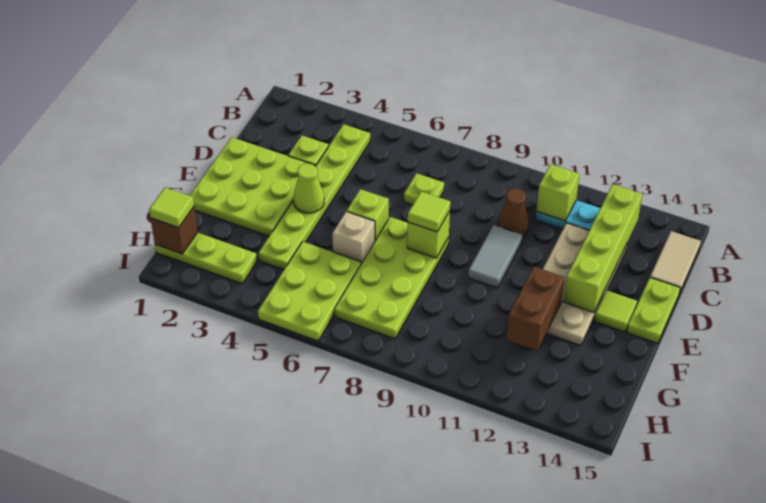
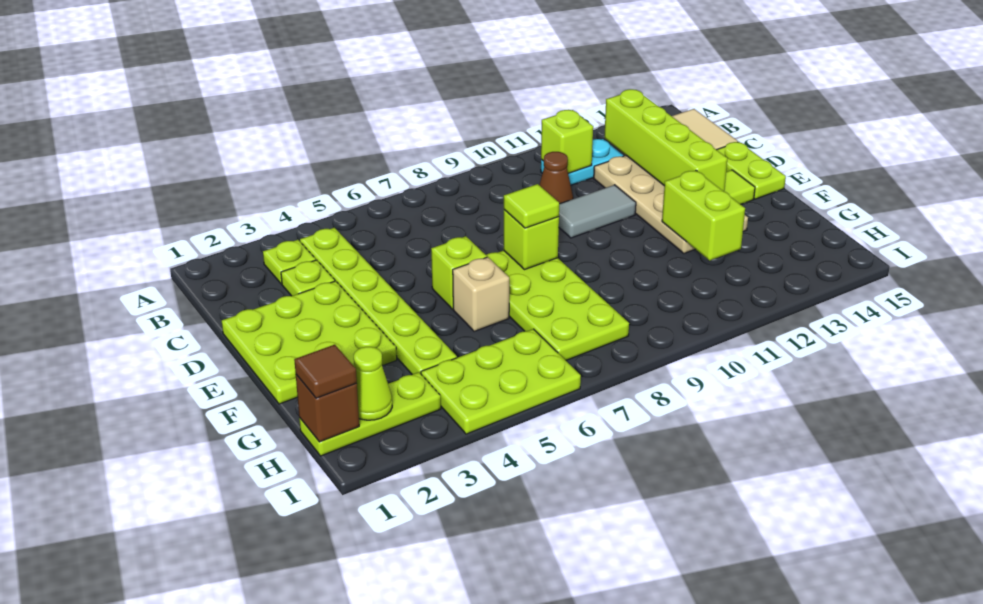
lime 1x1 plate [404,173,444,205] -> lime 1x1 plate moved to [263,240,316,284]
grey 1x2 tile [468,225,522,288] -> grey 1x2 tile turned to [559,185,636,238]
lime 1x1 cone [293,163,324,213] -> lime 1x1 cone moved to [354,347,392,420]
brown 1x2 brick [506,267,565,351] -> lime 1x2 brick [662,170,745,260]
lime 2x3 plate [258,241,361,341] -> lime 2x3 plate turned to [421,329,581,434]
lime 1x1 tile [149,187,194,228] -> brown 1x1 tile [294,345,357,398]

